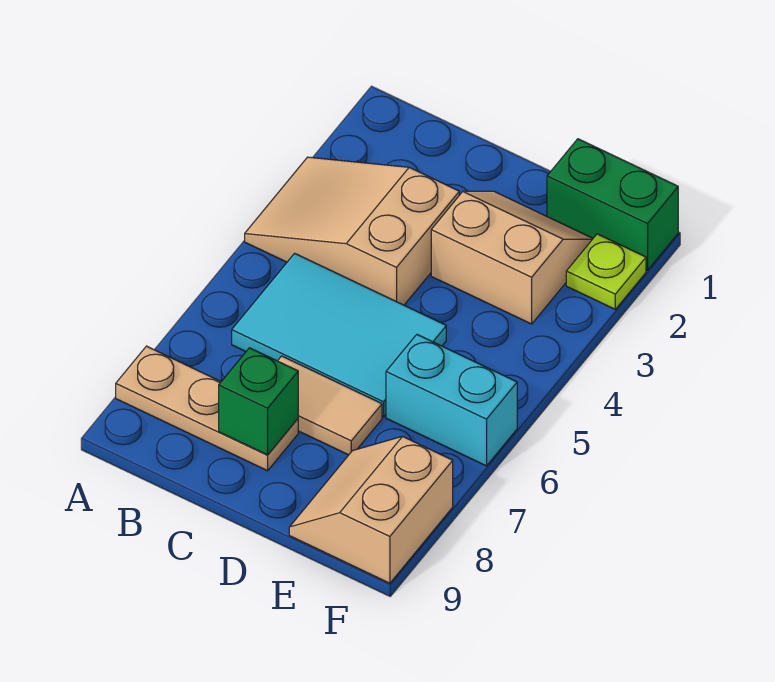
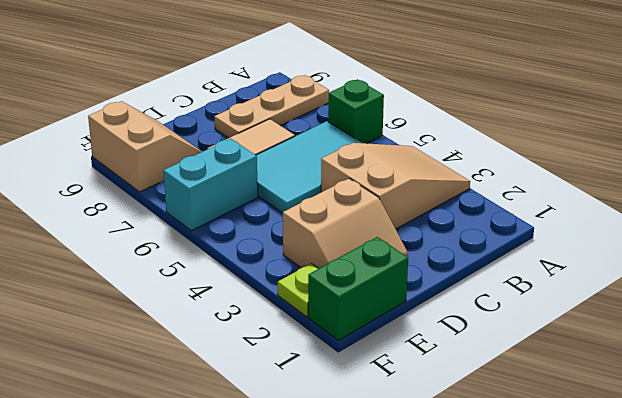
green 1x1 brick [219,348,298,455] -> green 1x1 brick moved to [328,79,384,144]

